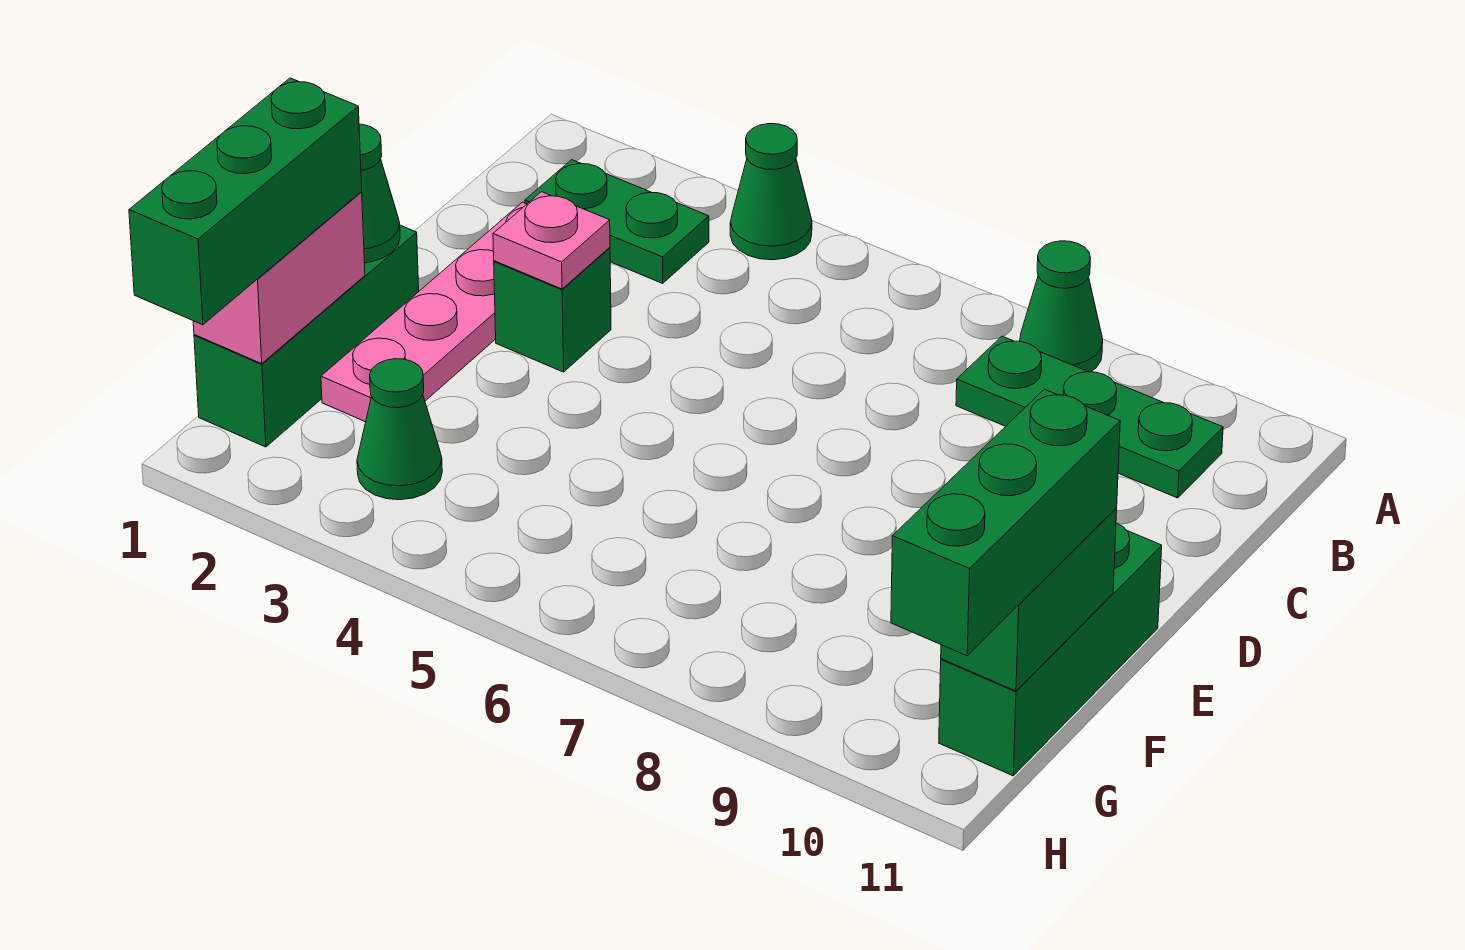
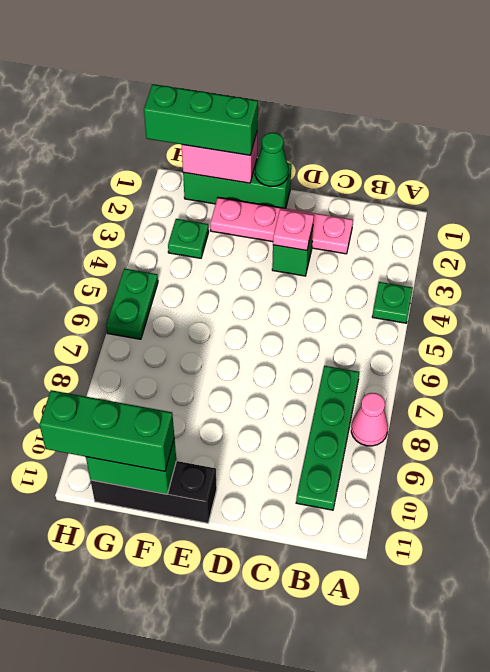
green 1x1 cone [730,124,812,260] -> green 1x1 plate [372,282,413,323]
green 1x1 cone [1020,241,1103,372] -> pink 1x1 cone [351,393,388,446]
green 1x2 plate [525,160,709,283] -> green 1x2 plate moved to [106,268,158,339]
green 1x3 plate [956,336,1223,498] -> green 1x4 plate [296,366,359,510]
green 1x3 brick [939,523,1162,776] -> black 1x3 brick [90,461,217,523]
green 1x1 cone [357,359,442,500] -> green 1x1 plate [168,219,209,258]

